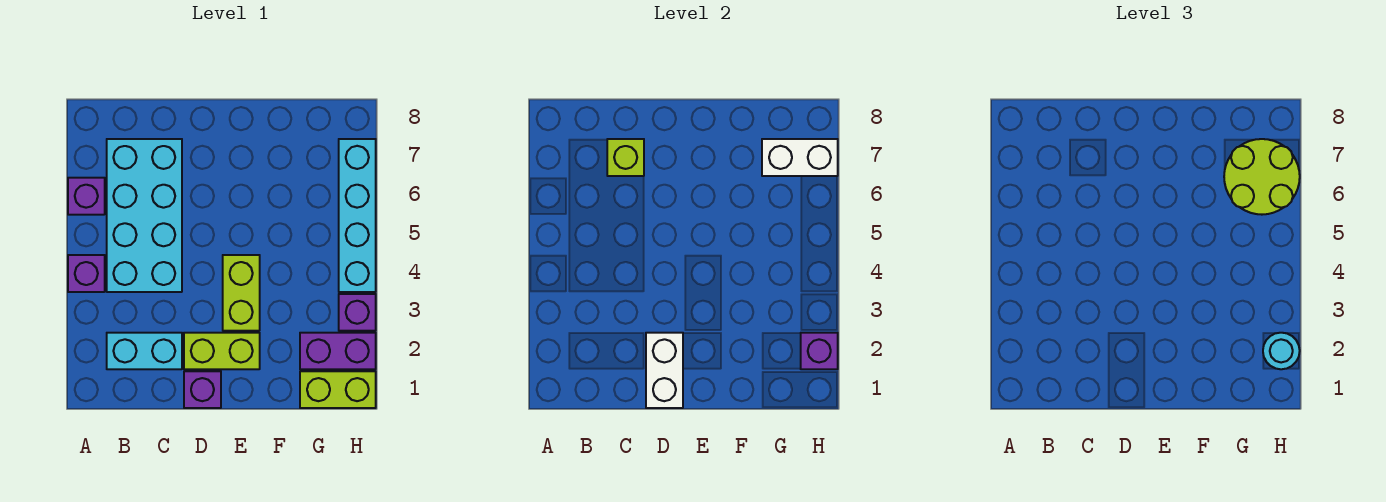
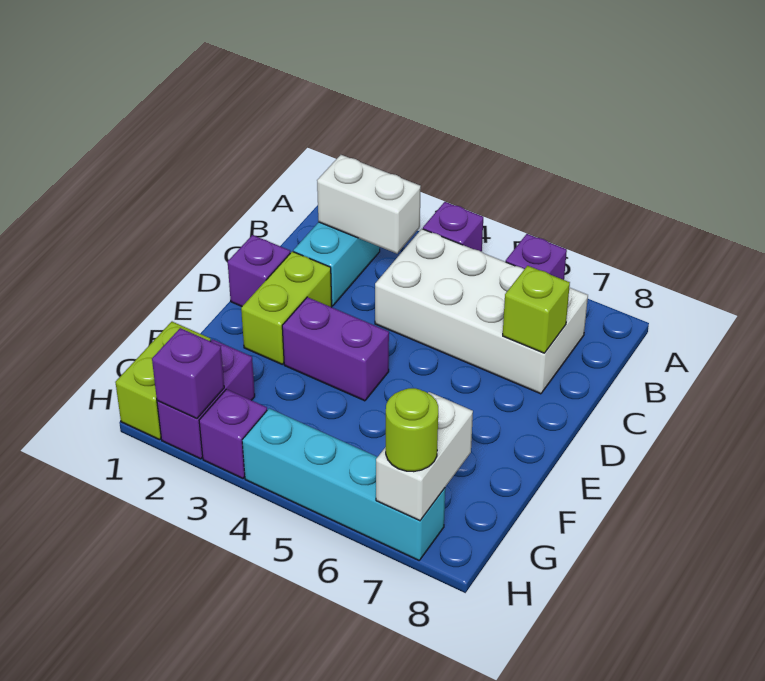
cyan 2x4 brick [107,139,182,292] -> white 2x4 brick [375,229,588,394]
white 1x2 brick [646,333,683,408] -> white 1x2 brick moved to [317,155,421,254]
lime 1x2 brick [223,255,260,331] -> purple 1x2 brick [282,297,389,401]
lime 2x2 round brick [1224,139,1300,215] -> lime 1x1 round brick [386,388,438,472]
cyan 1x1 round brick [1263,333,1300,369] -> none

